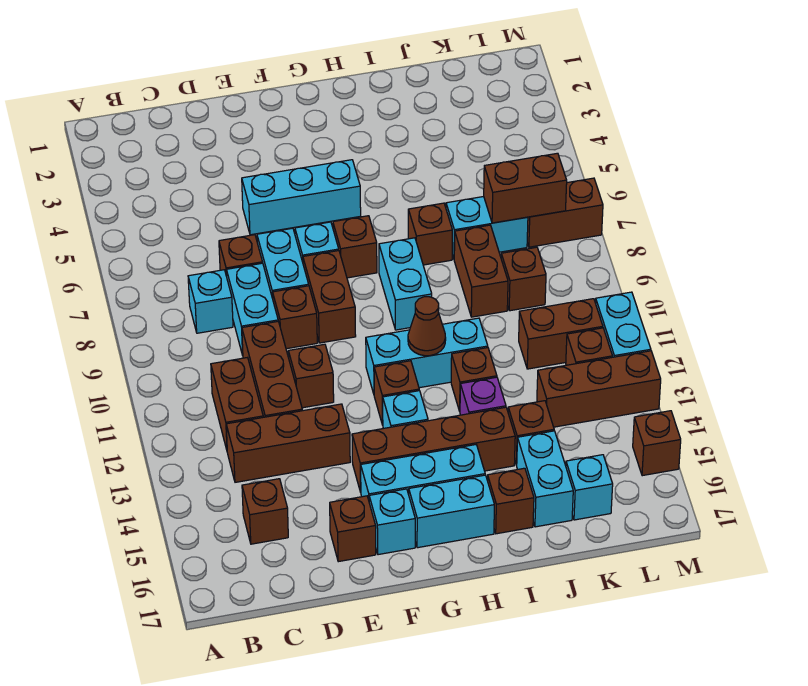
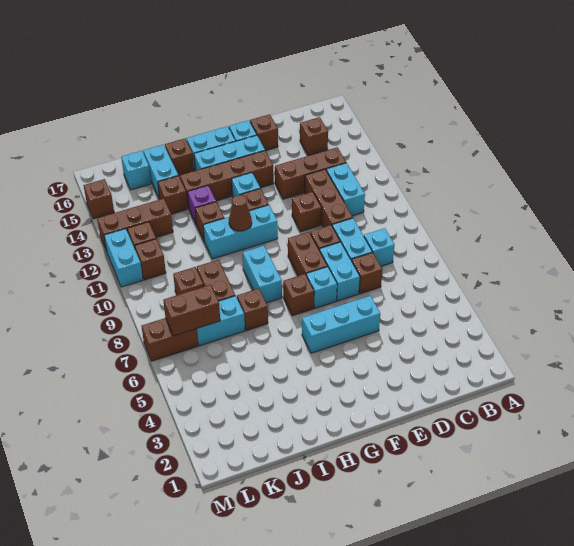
brown 1x2 brick [211,358,263,450] -> cyan 1x2 brick [326,163,365,216]
brown 1x2 brick [519,299,603,369] -> brown 1x1 brick [135,239,166,280]

